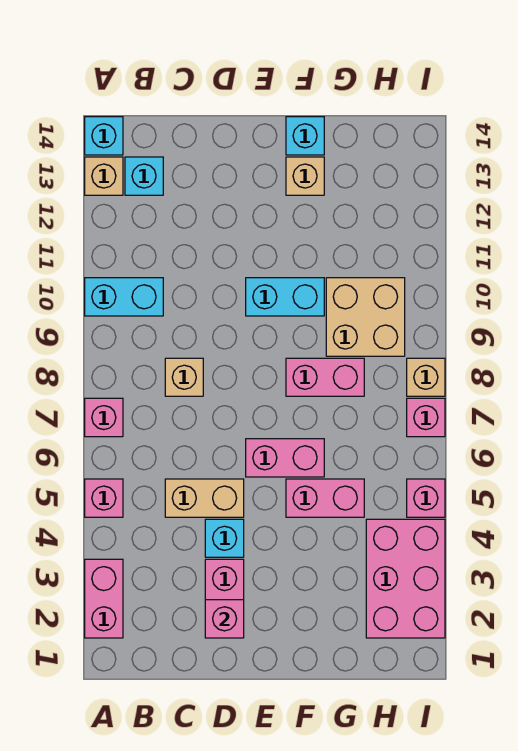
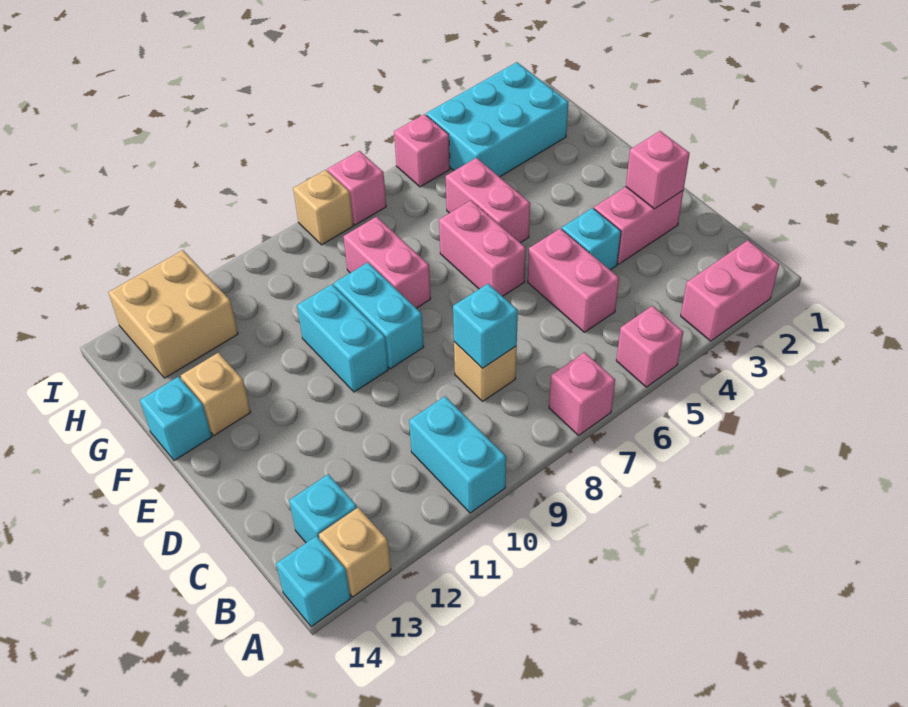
tan 1x2 brick [165,479,244,517] -> pink 1x2 brick [528,228,619,332]
none -> cyan 1x1 brick [453,284,518,368]
none -> cyan 1x2 brick [334,263,424,369]
tan 2x2 brick [326,278,405,356] -> tan 2x2 brick moved to [108,250,238,378]
pink 2x3 brick [366,519,445,638] -> cyan 2x3 brick [426,62,568,177]

